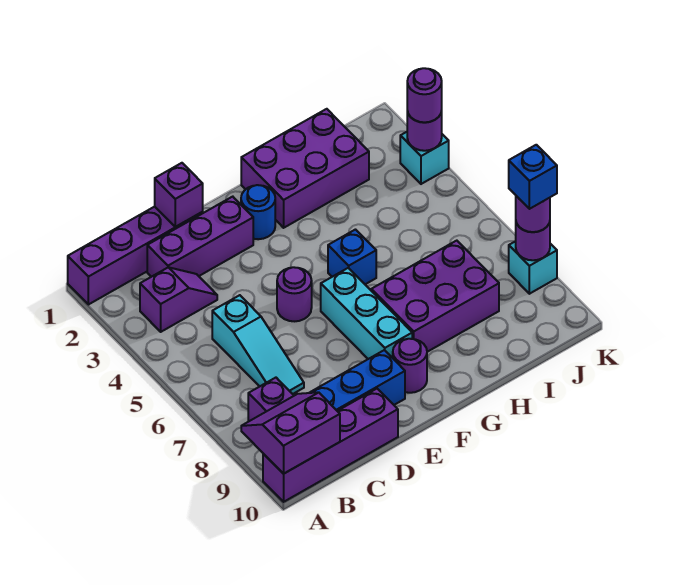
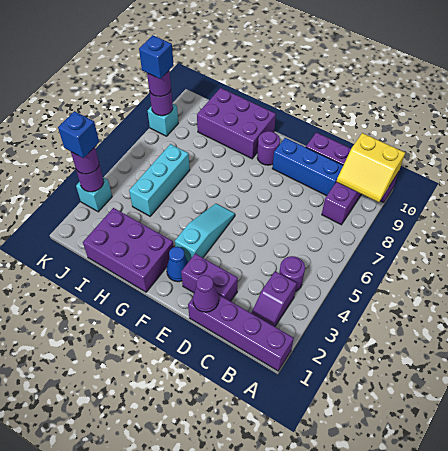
purple 2x2 slope [241,392,340,474] -> yellow 2x2 slope [336,133,405,202]
purple 1x2 slope [140,267,217,332] -> purple 1x2 slope turned to [252,271,297,327]
purple 1x3 brick [147,197,253,277] -> purple 1x2 brick [181,254,238,301]
cyan 1x3 slope [212,295,304,394] -> cyan 1x3 slope moved to [175,204,235,262]
purple 1x1 brick [155,163,203,227] -> purple 1x1 cone [193,275,219,312]
purple 1x1 round brick [277,267,312,321] -> purple 1x1 round brick moved to [279,256,305,292]
blue 1x1 round brick [241,185,275,239] -> blue 1x1 cone [167,247,188,282]
cyan 1x3 brick [321,268,412,359] -> cyan 1x3 brick moved to [129,144,190,216]
blue 1x1 brick [328,230,376,284] -> blue 1x1 brick moved to [58,111,99,158]
purple 2x3 brick [371,241,499,352] -> purple 2x3 brick moved to [197,88,276,159]

